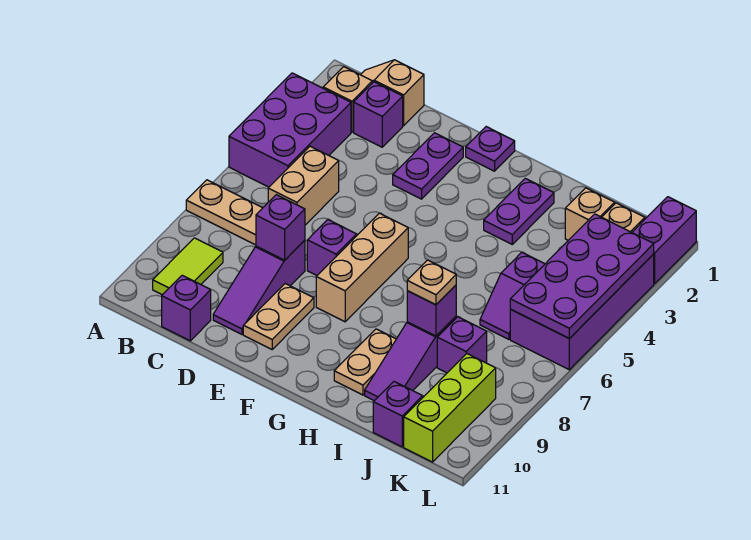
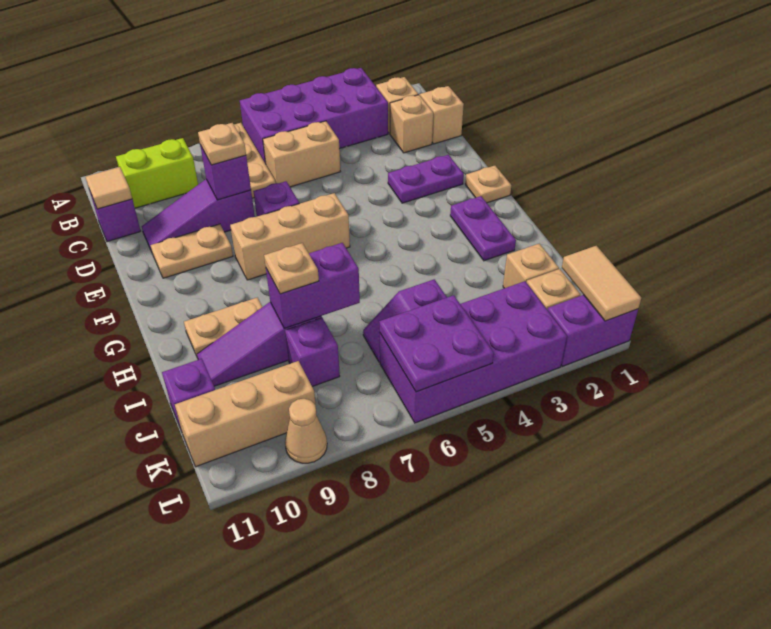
purple 2x3 brick [229,73,351,187] -> purple 2x4 brick [240,68,388,164]
lime 1x2 tile [153,238,223,295] -> lime 1x2 brick [116,138,198,208]
purple 1x1 brick [354,82,403,147] -> tan 1x1 brick [390,95,433,153]
none -> tan 1x1 tile [86,167,132,209]
none -> tan 1x1 plate [198,123,246,165]
purple 1x1 plate [466,127,515,171] -> tan 1x1 plate [465,166,511,203]
purple 1x2 plate [484,178,554,244] -> purple 1x2 plate turned to [450,196,516,261]
purple 1x1 brick [407,285,456,336] -> purple 1x2 brick [266,243,360,328]
none -> tan 1x2 tile [562,246,641,321]
purple 2x4 plate [510,214,654,339] -> purple 2x2 plate [379,295,494,392]
lime 1x3 brick [404,354,496,462] -> tan 1x3 brick [175,361,316,467]
none -> tan 1x1 cone [285,399,327,463]

